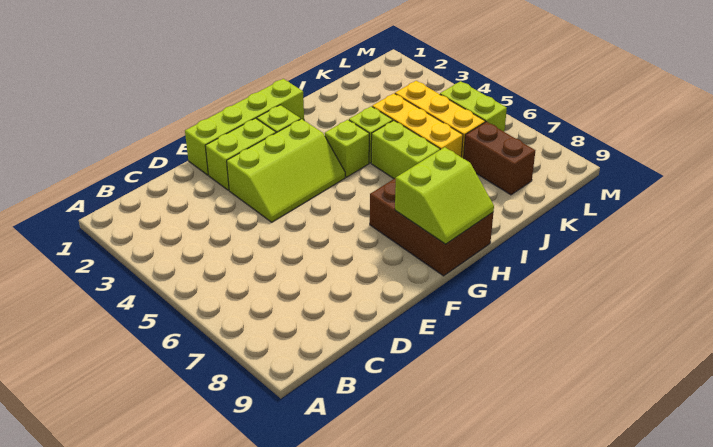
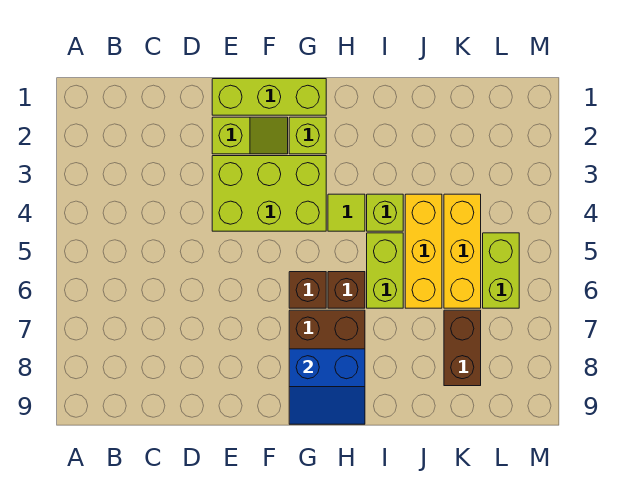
lime 1x4 brick [185,79,304,175] -> lime 1x3 brick [212,79,326,115]
lime 1x2 brick [205,118,276,190] -> lime 1x2 slope [212,117,288,154]
lime 2x3 slope [227,119,345,222] -> lime 2x3 brick [212,156,326,231]
none -> brown 1x1 brick [289,272,326,308]
lime 2x2 slope [395,147,494,244] -> blue 2x2 slope [289,349,365,424]
lime 1x1 brick [325,120,369,177] -> lime 1x1 tile [328,194,365,231]
none -> brown 1x1 brick [328,272,365,308]

